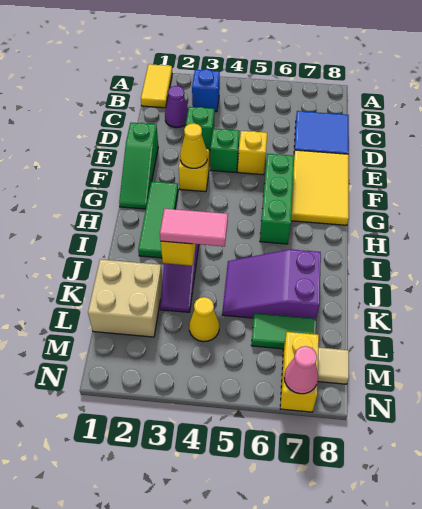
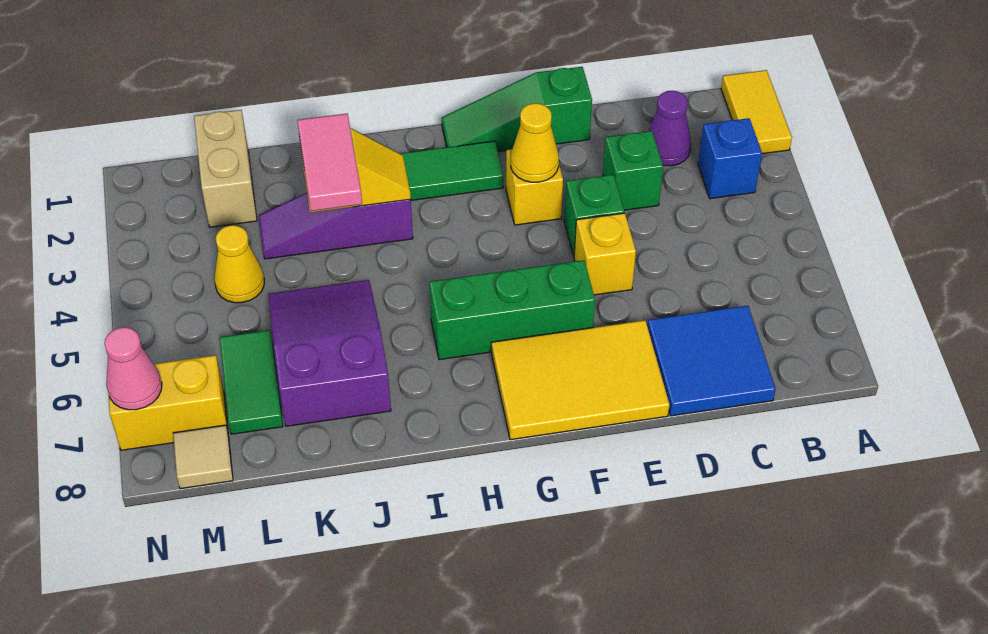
yellow 1x2 tile [141,64,172,108] -> yellow 1x2 tile turned to [721,70,792,154]
tan 2x2 brick [88,259,162,337] -> tan 1x2 brick [194,110,257,227]

